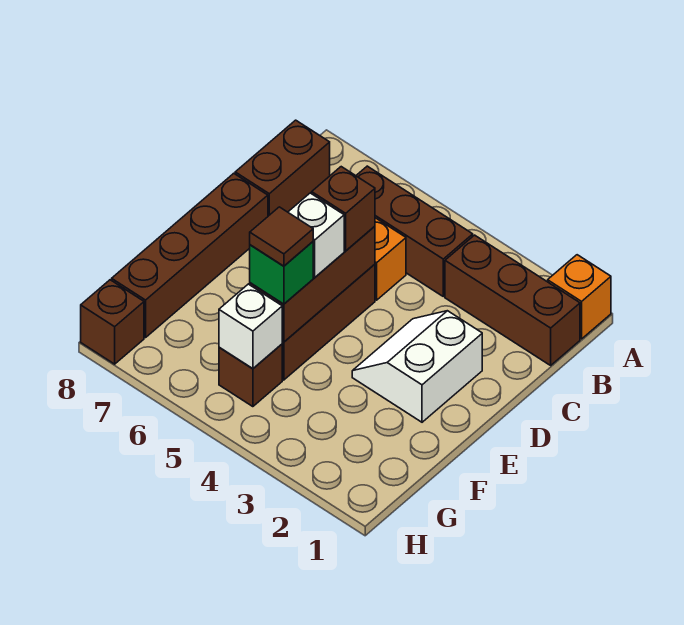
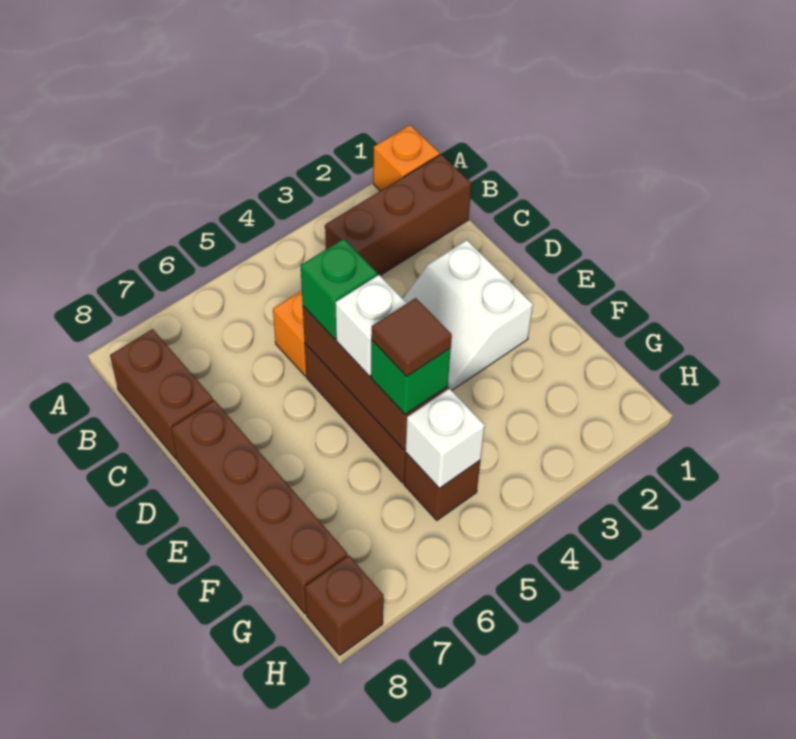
brown 1x3 brick [356,166,473,296] -> none
brown 1x1 brick [312,167,375,251] -> green 1x1 brick [301,239,377,339]

